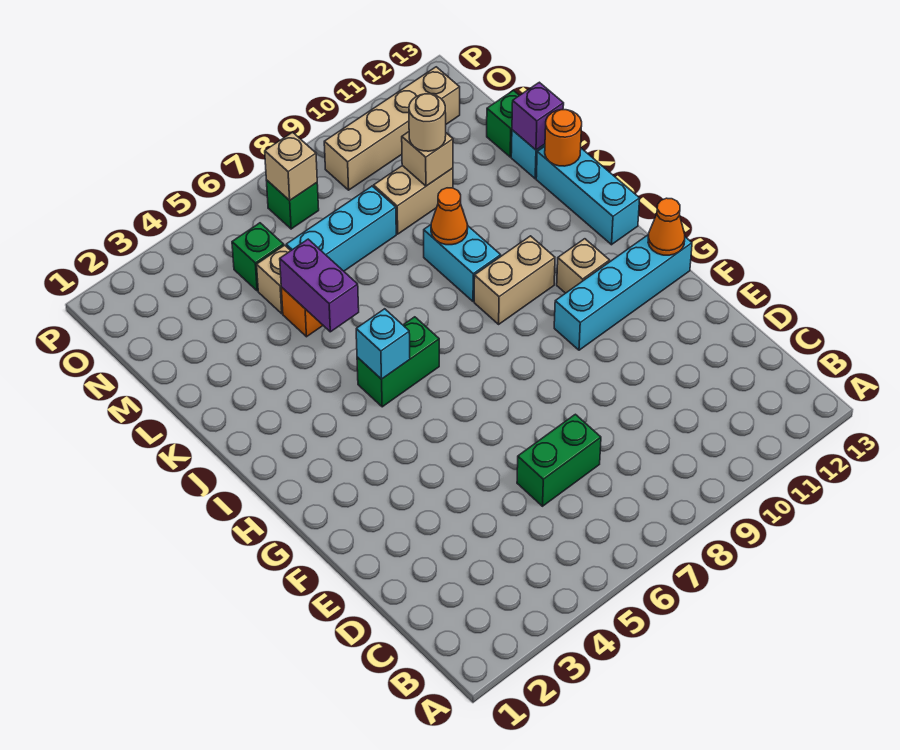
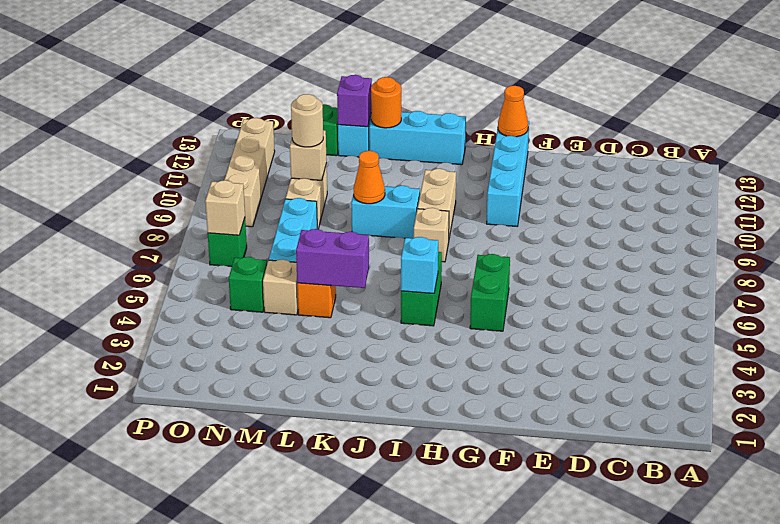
green 1x2 brick [517,414,601,506] -> green 1x2 brick moved to [470,254,510,331]
tan 1x1 brick [557,239,610,293] -> tan 1x1 brick moved to [414,208,449,262]

